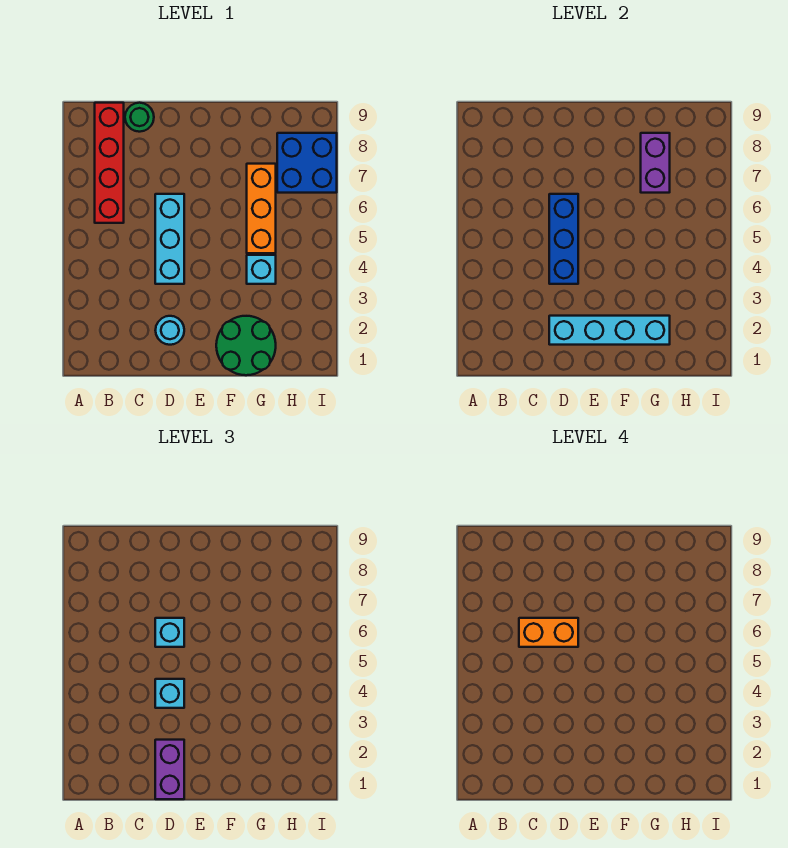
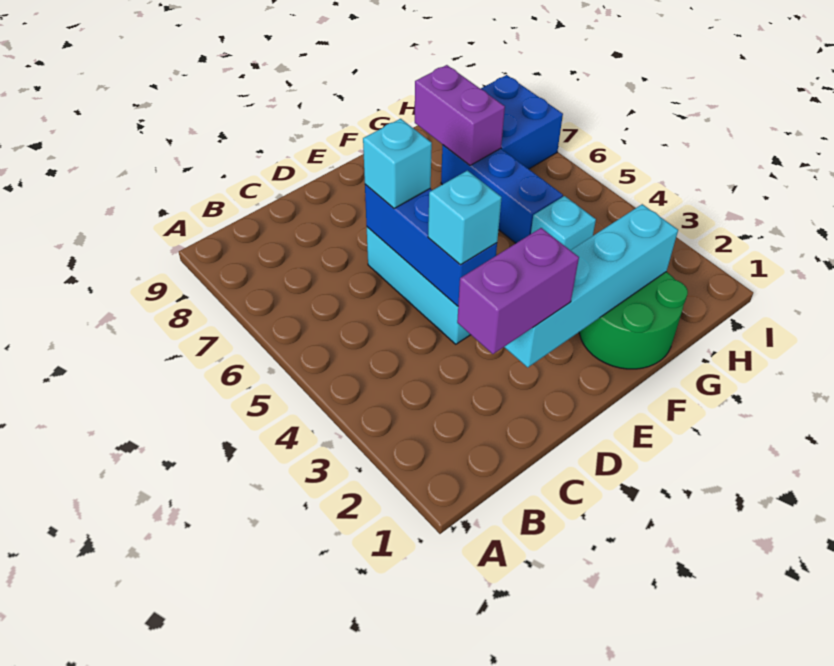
red 1x4 brick [95,103,124,223] -> none
orange 1x2 brick [519,618,578,647] -> none
green 1x1 round brick [125,103,154,132] -> none
purple 1x2 brick [155,740,184,799] -> purple 1x2 brick turned to [457,228,579,354]
cyan 1x1 round brick [155,316,184,345] -> none
orange 1x3 brick [247,164,276,253] -> blue 1x3 brick [441,145,563,243]

